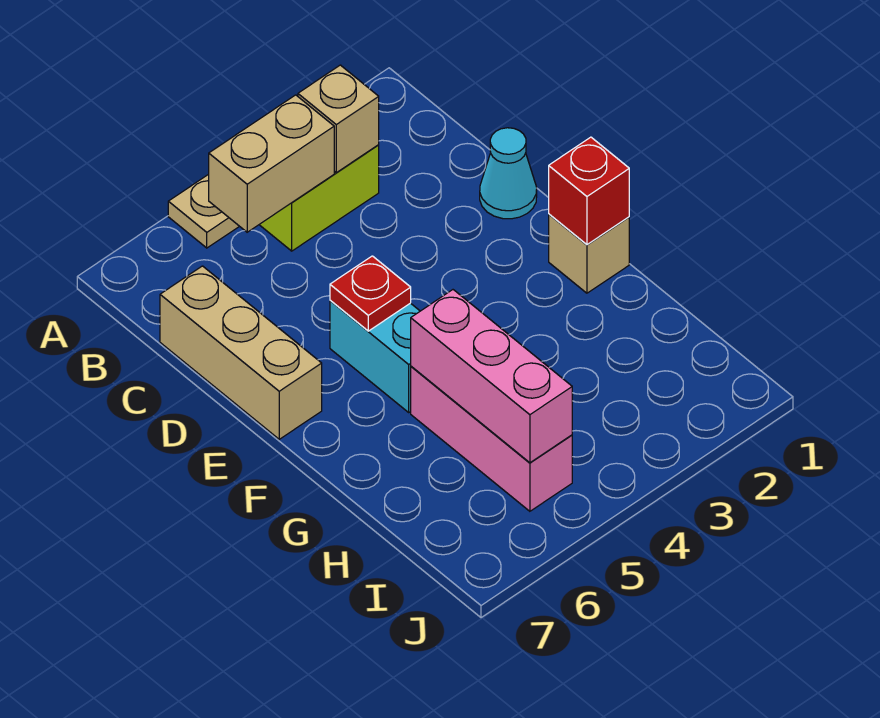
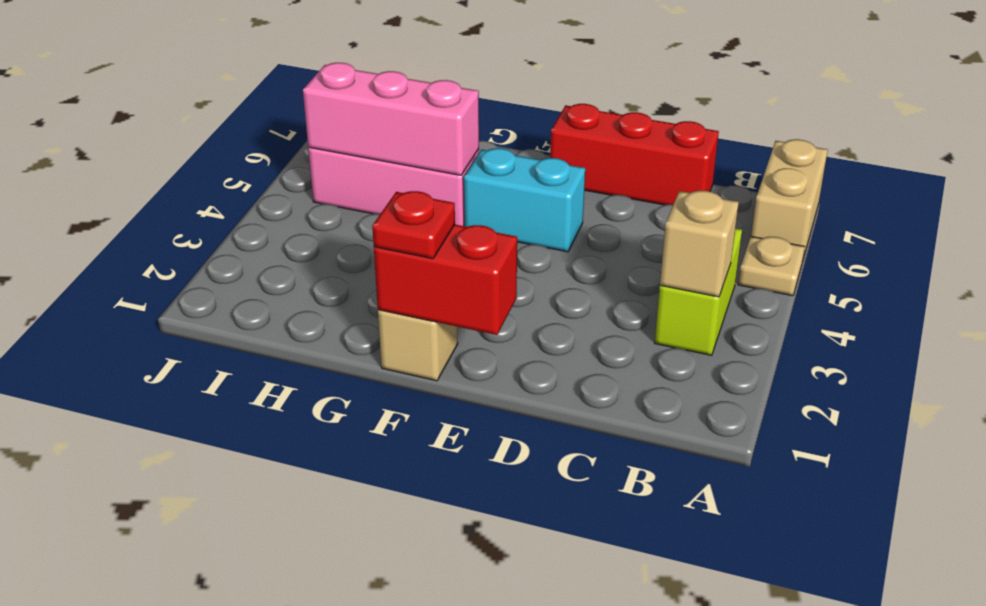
tan 1x2 brick [209,95,334,232] -> tan 1x2 brick moved to [751,139,828,262]
tan 1x3 brick [160,266,322,439] -> red 1x3 brick [550,104,719,205]
cyan 1x1 cone [480,128,537,219] -> none
red 1x1 plate [330,256,411,331] -> red 1x1 plate moved to [372,191,455,259]
red 1x1 brick [549,137,629,245] -> red 1x2 brick [374,225,517,335]

